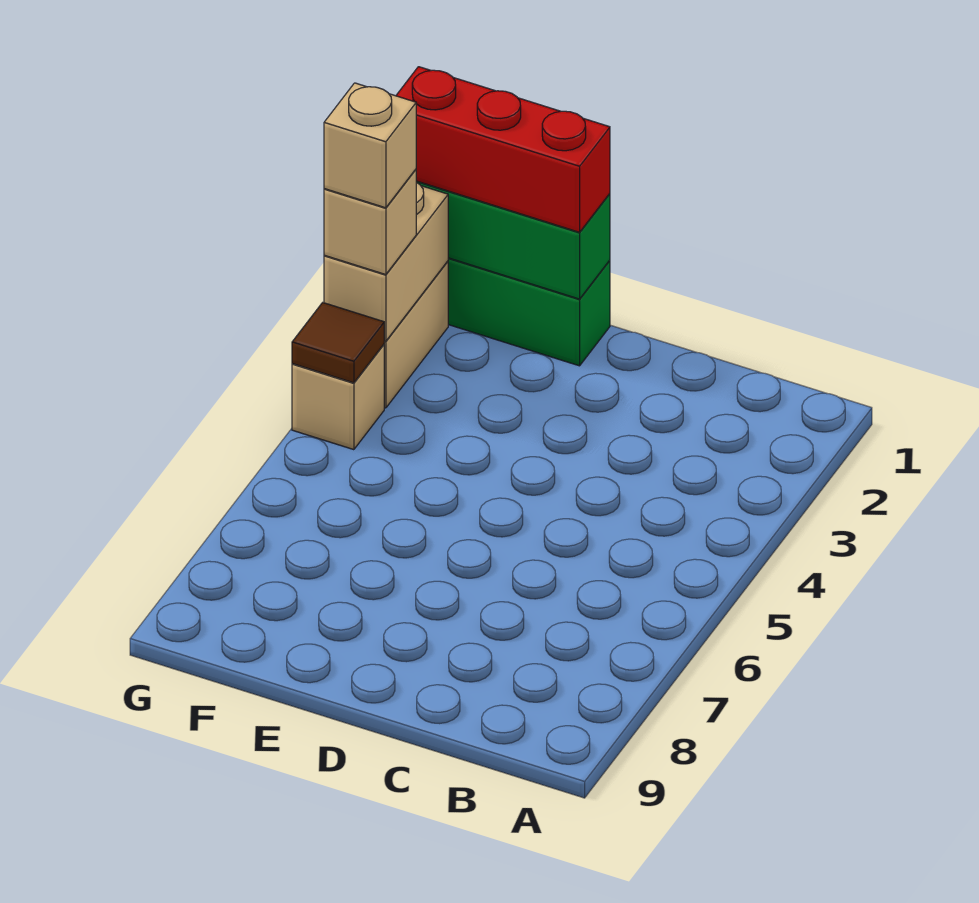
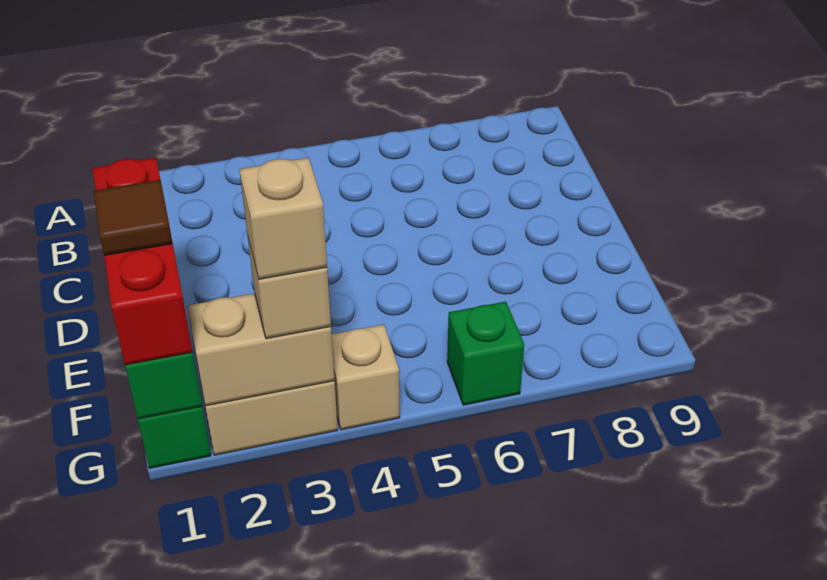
brown 1x1 tile [292,303,384,383] -> brown 1x1 tile moved to [94,180,173,256]
none -> green 1x1 brick [447,301,524,405]

